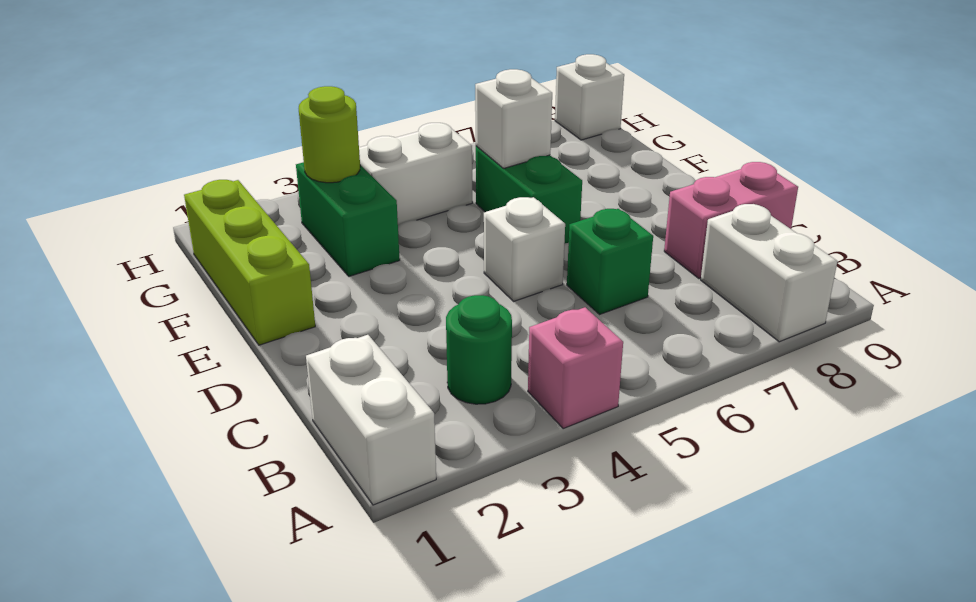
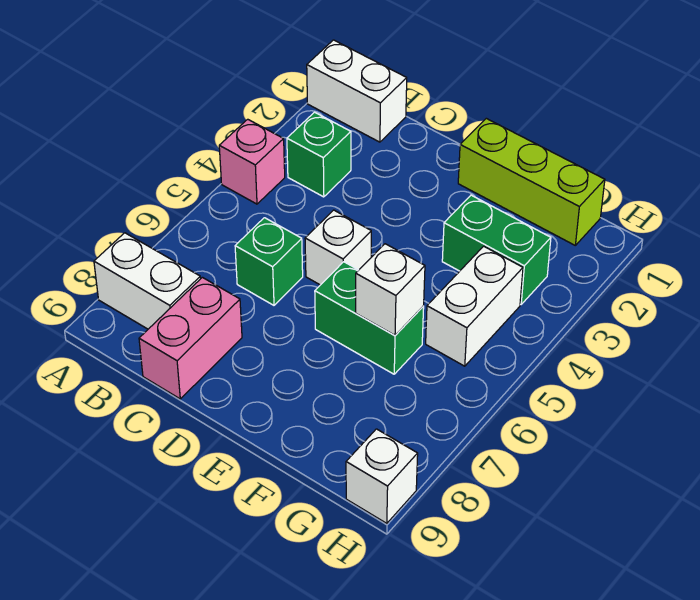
green 1x1 round brick [446,295,512,404] -> green 1x1 brick [287,112,351,197]
lime 1x1 round brick [299,86,360,183] -> none

